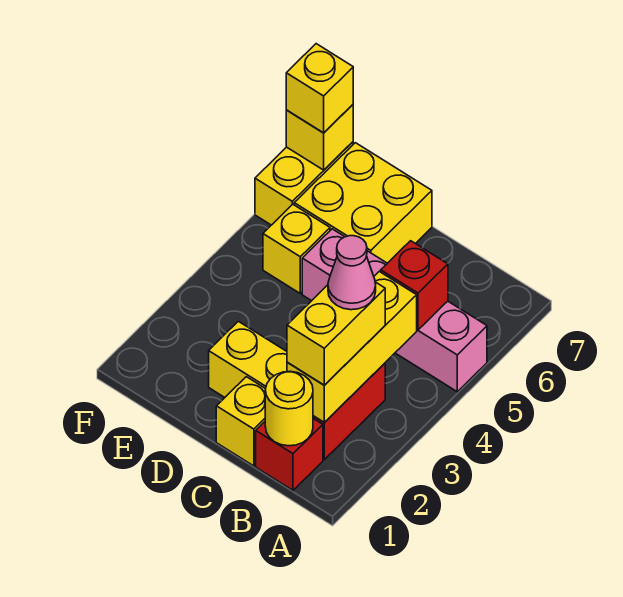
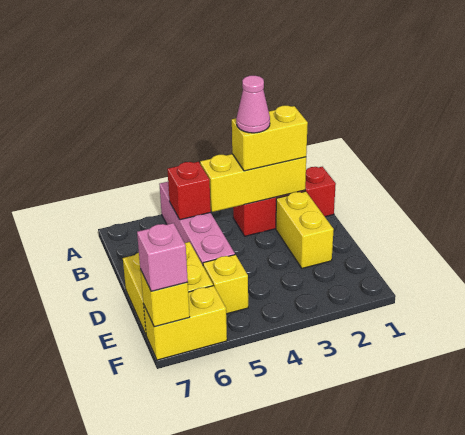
yellow 1x1 round brick [265,371,313,446] -> none
yellow 1x1 brick [216,377,265,466] -> none
yellow 1x1 brick [286,44,353,133] -> pink 1x1 brick [137,223,188,291]

